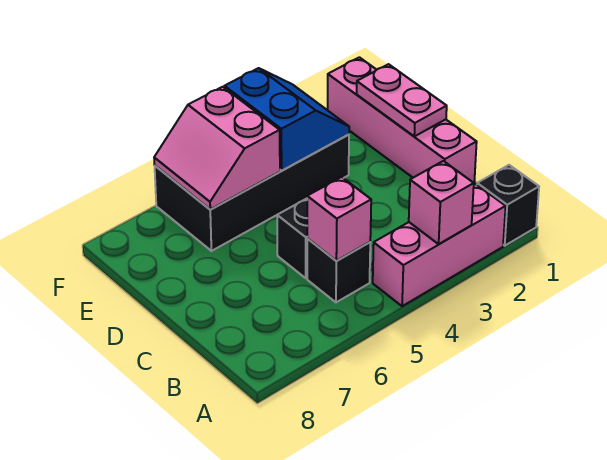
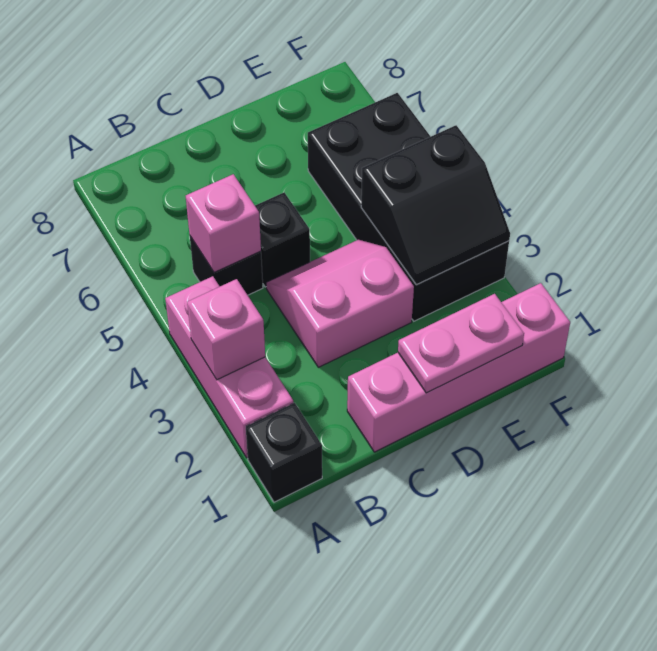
blue 2x2 slope [224,68,349,171] -> black 2x2 slope [361,125,510,285]
pink 2x2 slope [154,87,280,210] -> pink 2x2 slope moved to [266,240,414,367]

